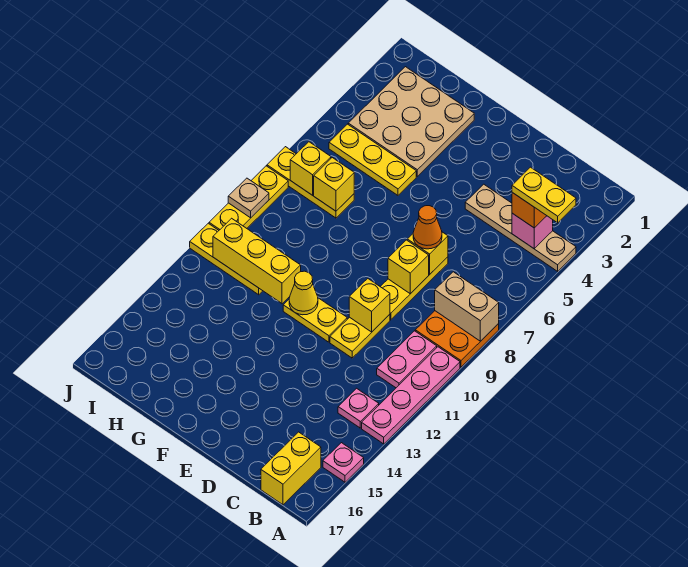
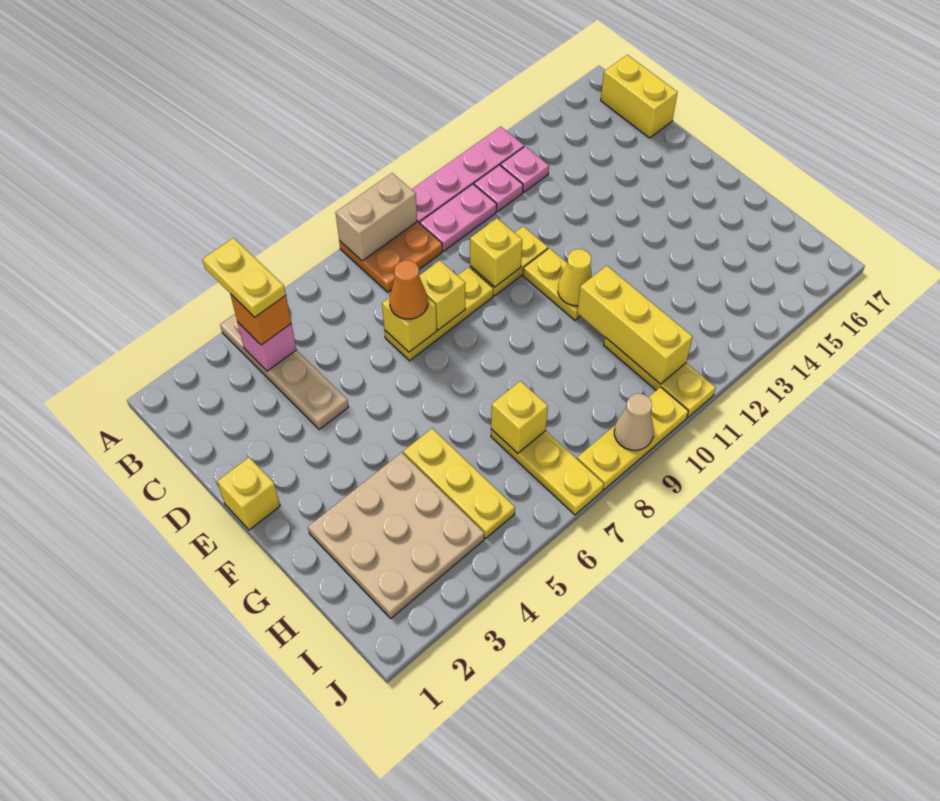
tan 1x2 brick [435,272,499,341] -> tan 1x2 brick turned to [336,173,417,261]
pink 1x1 plate [323,443,364,482] -> pink 1x1 plate moved to [474,165,523,211]
yellow 1x2 brick [261,432,321,505] -> yellow 1x2 brick turned to [601,55,678,138]
yellow 1x1 brick [290,142,331,195] -> yellow 1x1 brick moved to [217,457,280,530]
tan 1x1 plate [228,178,269,218] -> tan 1x1 cone [614,394,654,450]

